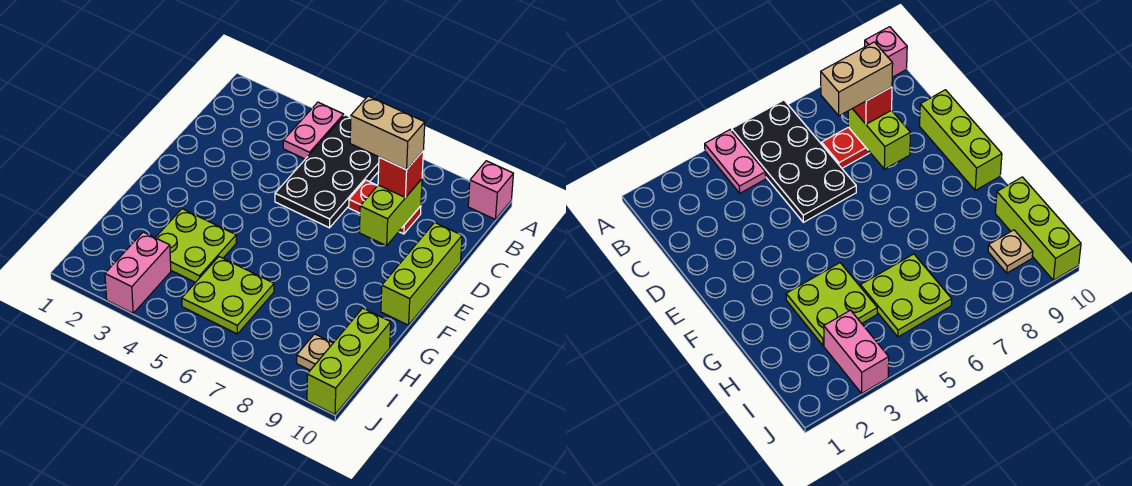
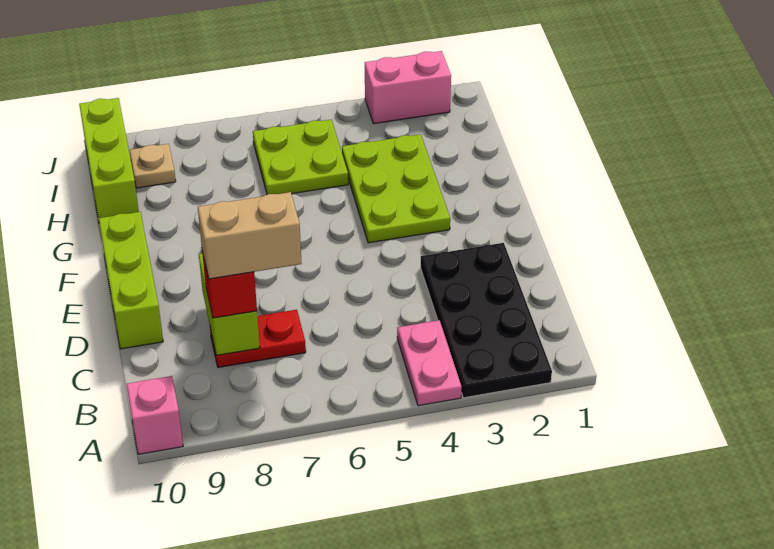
black 2x4 plate [275,115,379,228] -> black 2x4 plate moved to [421,243,552,398]
lime 2x2 plate [155,209,236,283] -> lime 2x3 plate [342,134,450,243]
pink 1x2 brick [105,232,171,313] -> pink 1x2 brick turned to [365,51,451,124]

